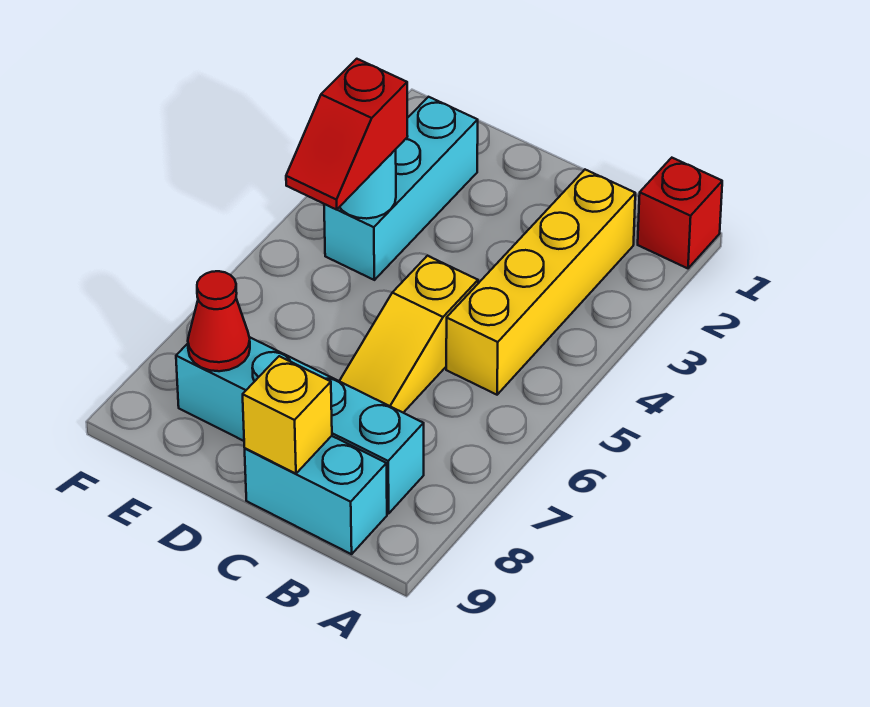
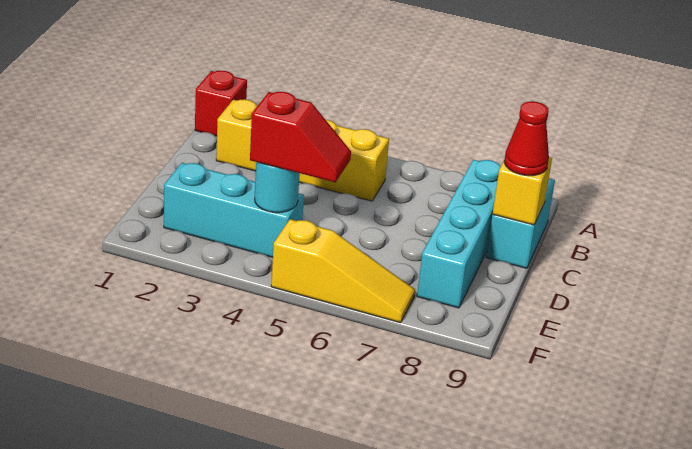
yellow 1x3 slope [340,256,478,413] -> yellow 1x3 slope moved to [271,219,415,323]
red 1x1 cone [188,271,250,371] -> red 1x1 cone moved to [504,101,549,176]

